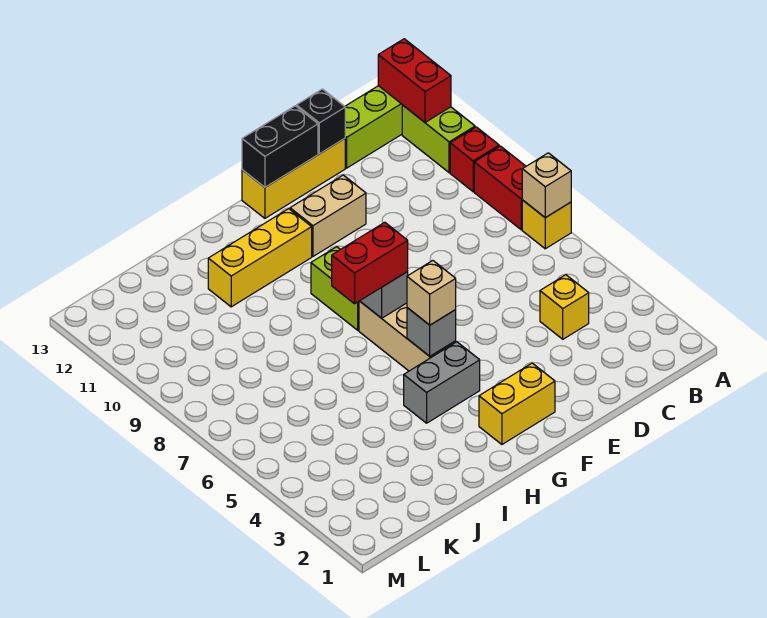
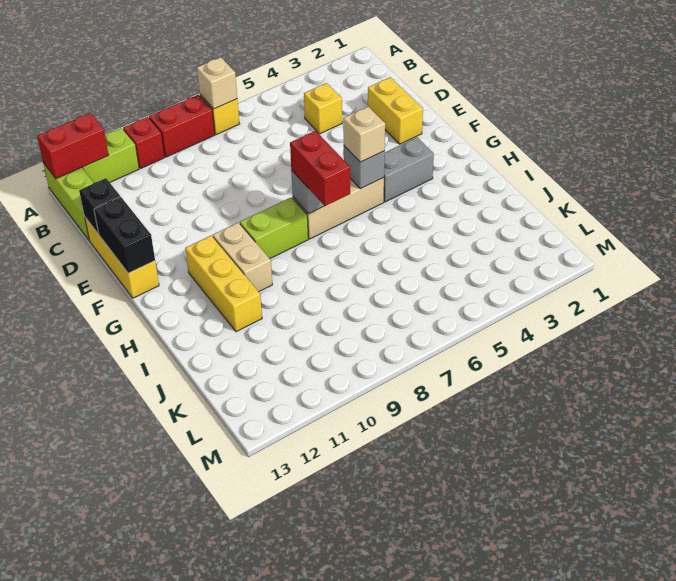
tan 1x2 brick [290,175,366,256] -> tan 1x2 brick moved to [213,222,272,292]
yellow 1x2 brick [479,363,555,444] -> yellow 1x2 brick moved to [368,77,423,144]
grey 1x2 brick [404,342,480,423] -> grey 1x2 brick turned to [384,137,434,202]

